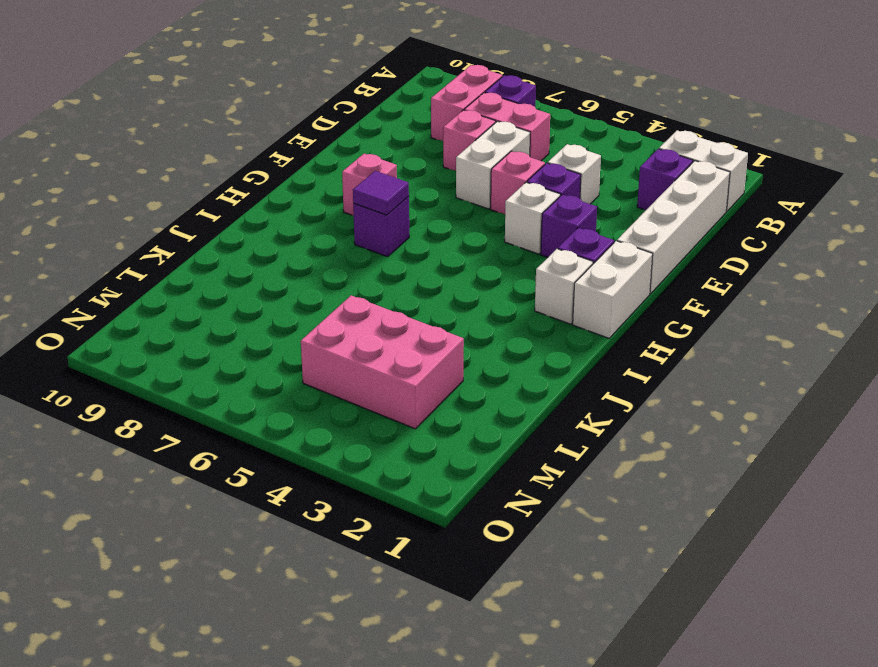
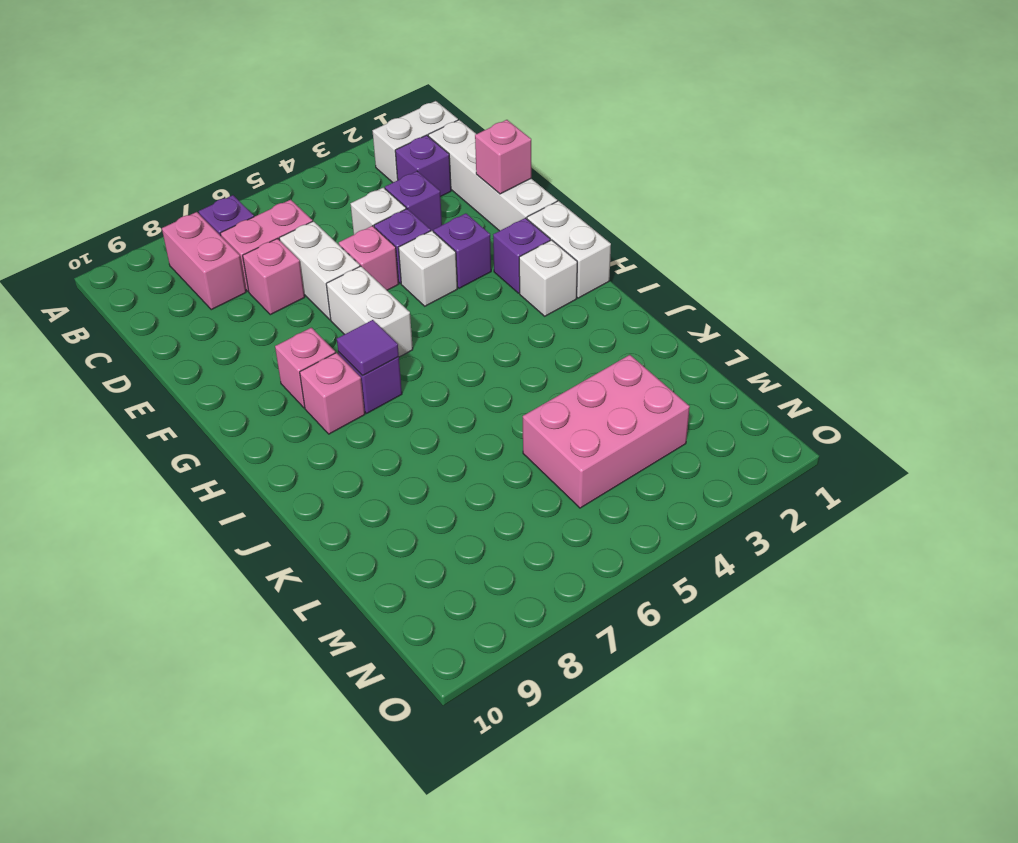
none -> purple 1x1 brick [385,171,442,232]
none -> pink 1x1 brick [475,120,531,194]
none -> white 1x2 brick [326,266,413,357]
none -> pink 1x1 brick [300,353,365,434]

